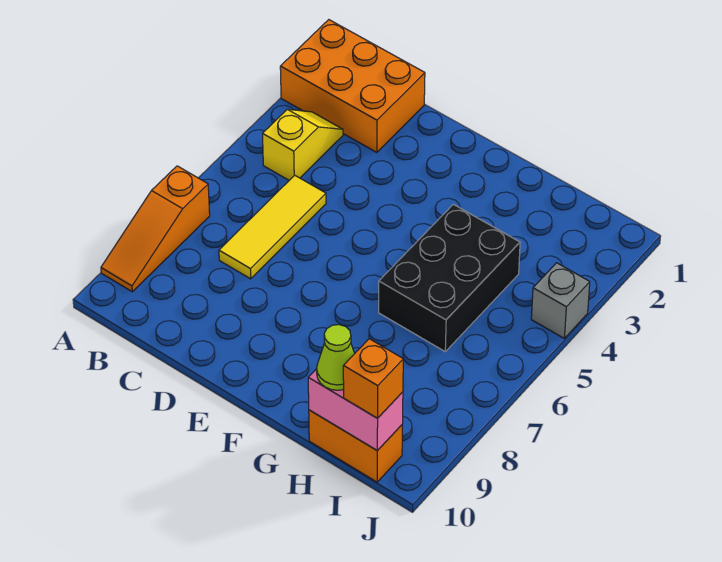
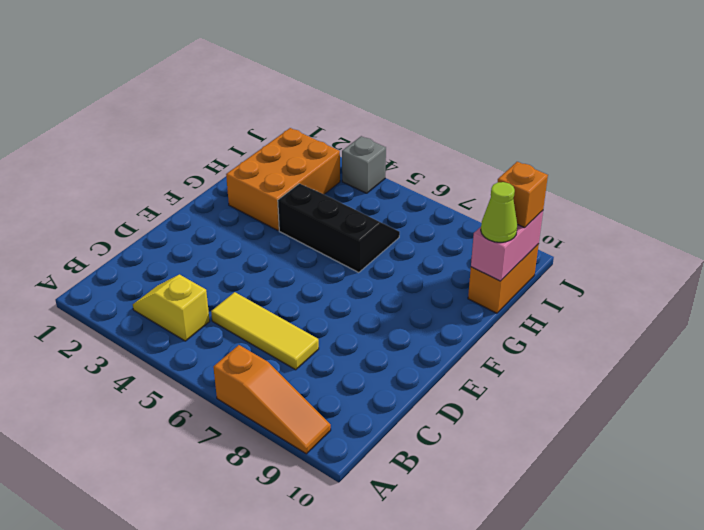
orange 2x3 brick [280,20,425,152] -> orange 2x3 brick moved to [226,128,340,231]
black 2x3 brick [379,204,520,351] -> black 2x3 slope [278,184,400,273]

